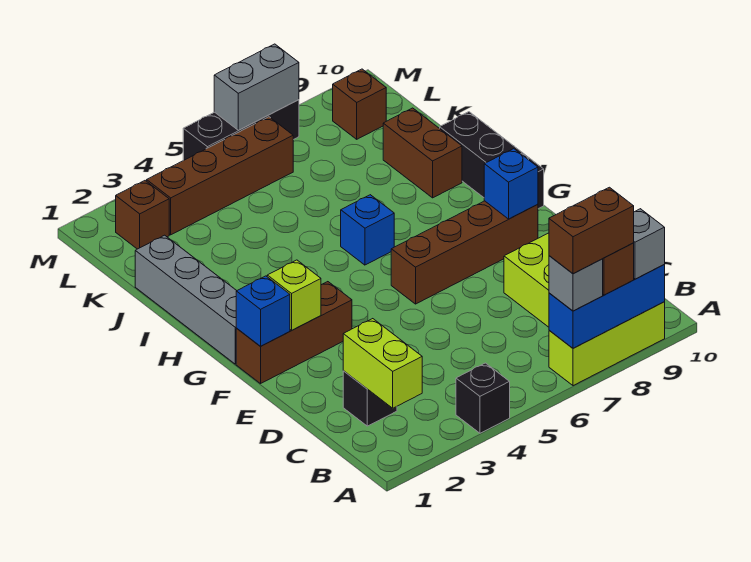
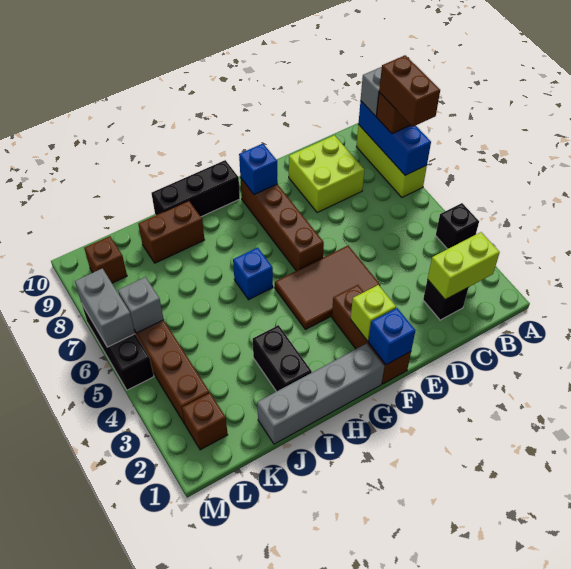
grey 1x1 brick [549,256,603,311] -> grey 1x1 brick moved to [118,277,164,333]
none -> brown 2x3 tile [275,246,380,330]
none -> black 1x2 brick [253,325,312,392]

